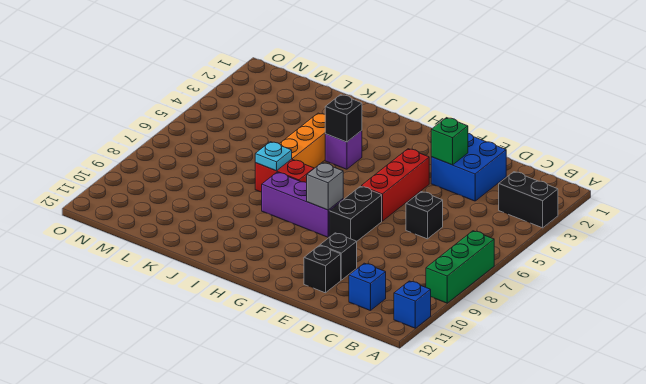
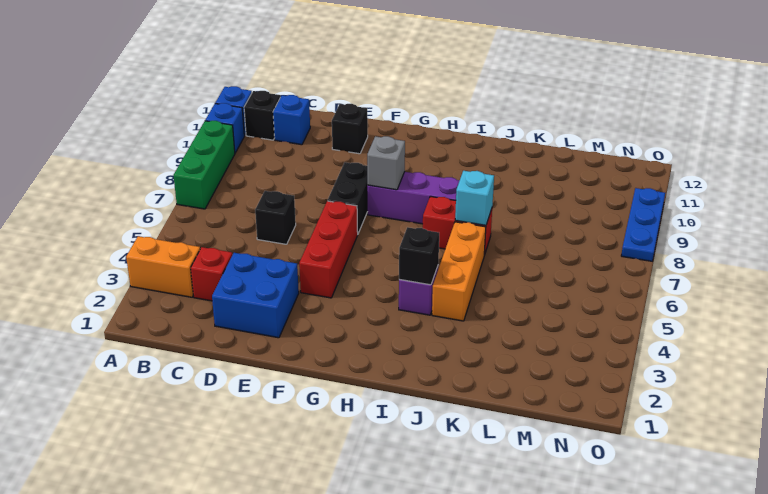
black 1x2 brick [499,172,558,228] -> orange 1x2 brick [126,236,200,297]
none -> blue 1x1 brick [205,103,245,153]
none -> red 1x1 brick [191,247,232,301]
green 1x1 brick [431,118,468,165] -> none
black 1x1 brick [320,233,357,280] -> black 1x1 brick moved to [244,91,280,140]
cyan 1x1 plate [255,142,292,171] -> cyan 1x1 brick [455,171,494,225]
none -> blue 1x3 plate [621,188,665,261]

